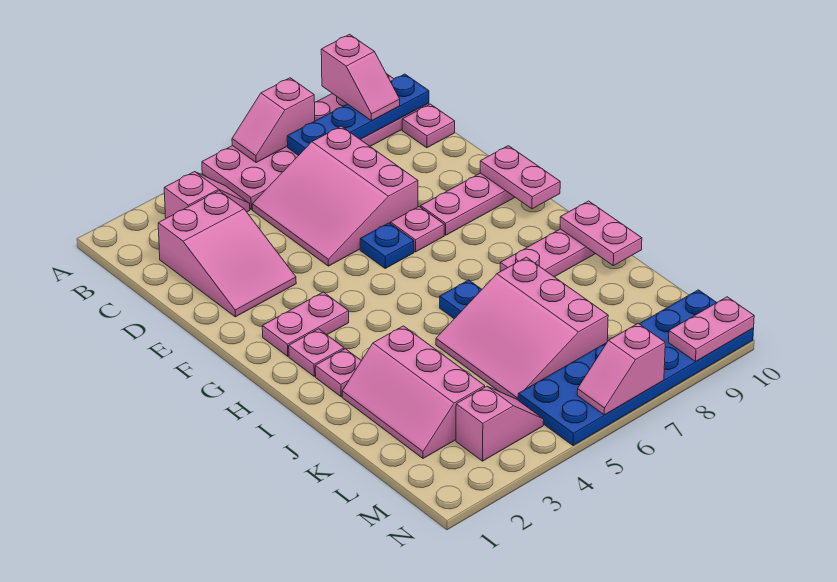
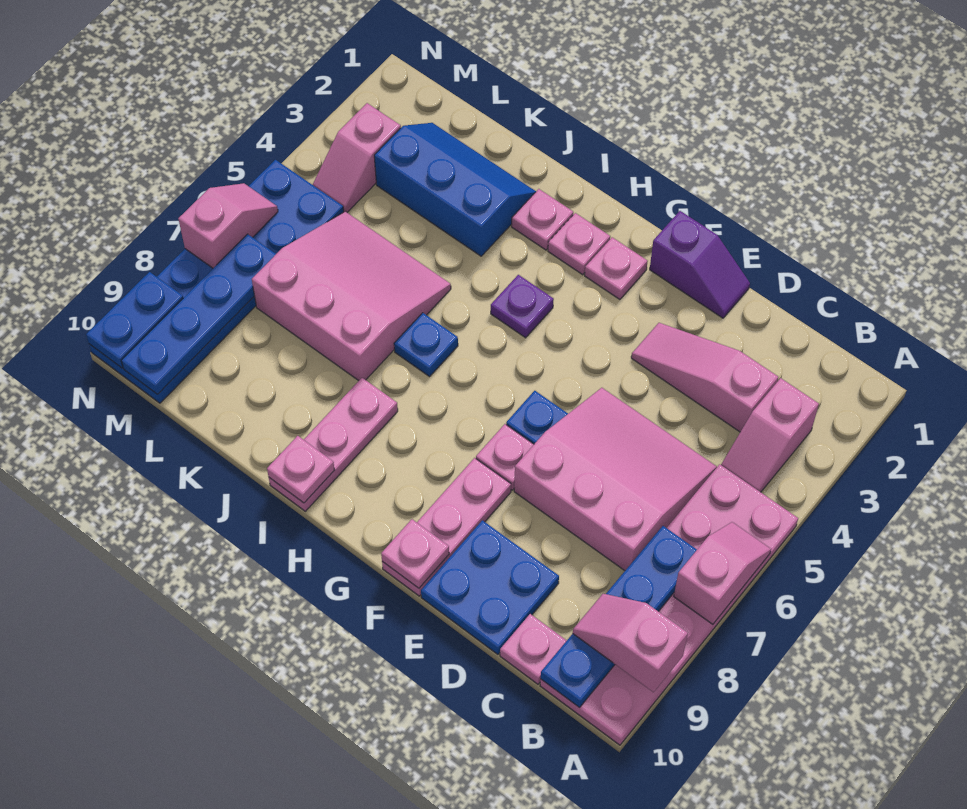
pink 2x3 slope [158,191,296,317] -> pink 1x3 slope [631,323,778,432]
none -> blue 2x2 plate [421,520,559,654]
none -> purple 1x2 slope [650,211,750,318]
pink 1x2 plate [480,146,560,209] -> pink 1x1 plate [381,519,449,588]
pink 1x2 plate [262,292,349,356] -> pink 1x1 plate [585,237,648,299]
none -> purple 1x1 plate [491,275,554,338]
pink 1x2 plate [560,201,642,266] -> pink 1x1 plate [267,436,334,503]
pink 2x3 slope [342,326,485,458] -> blue 2x3 slope [374,123,536,256]
none -> blue 1x4 plate [121,234,276,394]
pink 1x2 plate [668,297,754,361] -> blue 1x2 plate [86,272,183,368]

